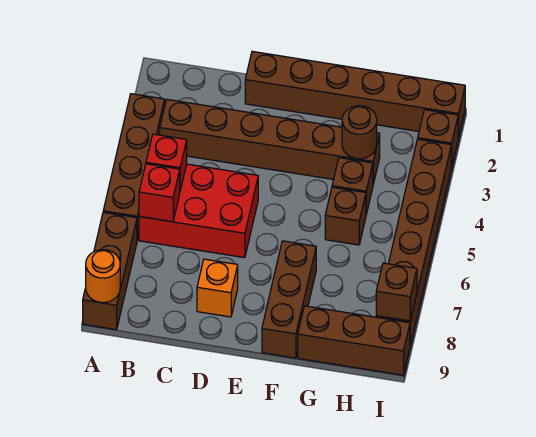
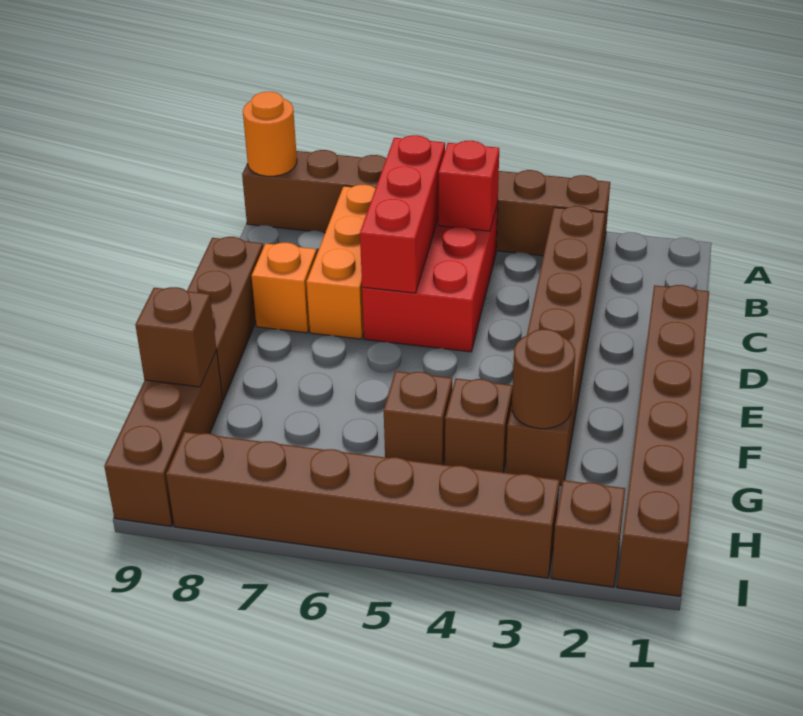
red 1x1 brick [139,164,180,222] -> red 1x3 brick [360,135,445,293]
none -> orange 1x3 brick [307,185,376,339]
brown 1x3 brick [262,241,316,358] -> brown 1x3 brick turned to [187,237,263,400]
brown 1x1 brick [376,263,417,321] -> brown 1x1 brick moved to [135,287,216,387]

